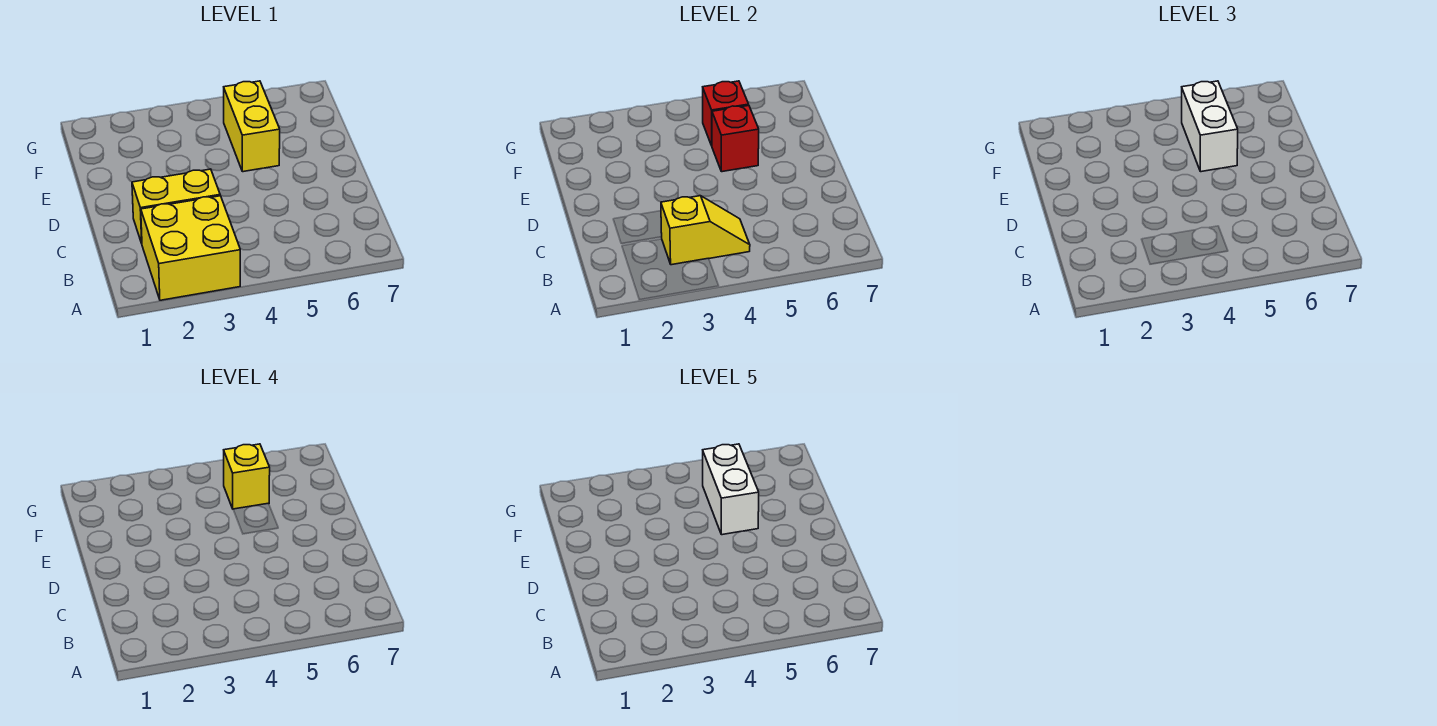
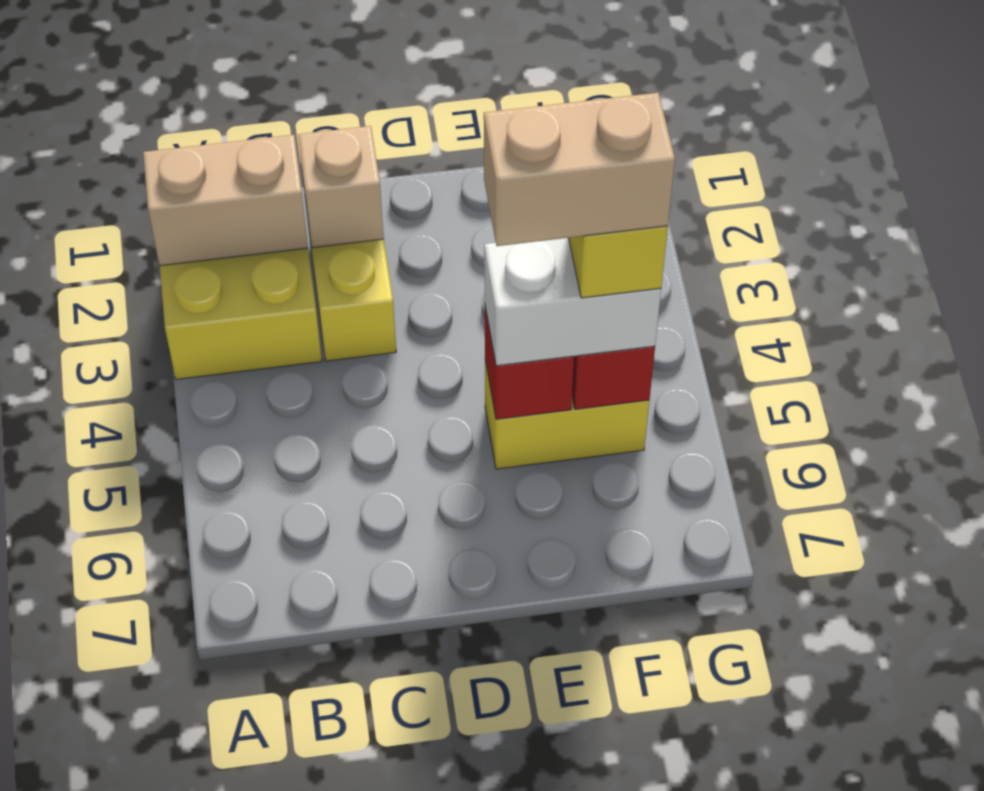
none -> tan 1x2 brick [143,135,308,266]
yellow 1x2 slope [661,196,750,265] -> none
none -> tan 1x1 brick [298,126,384,248]
white 1x2 brick [703,444,759,535] -> tan 1x2 brick [484,93,675,246]

